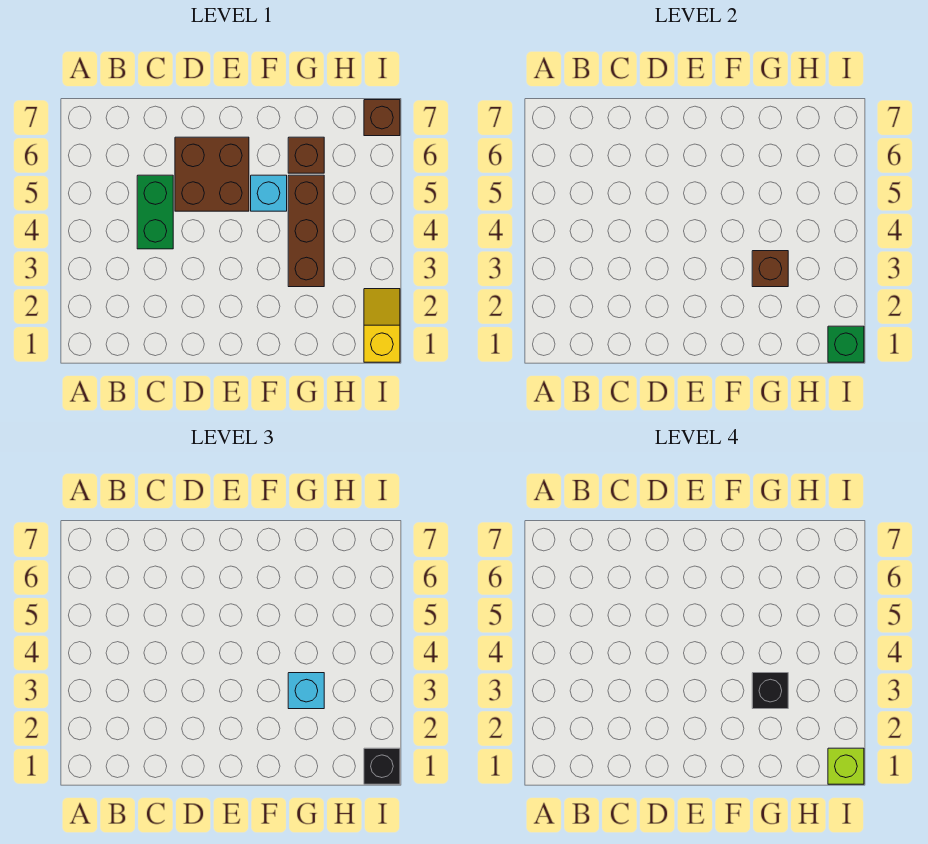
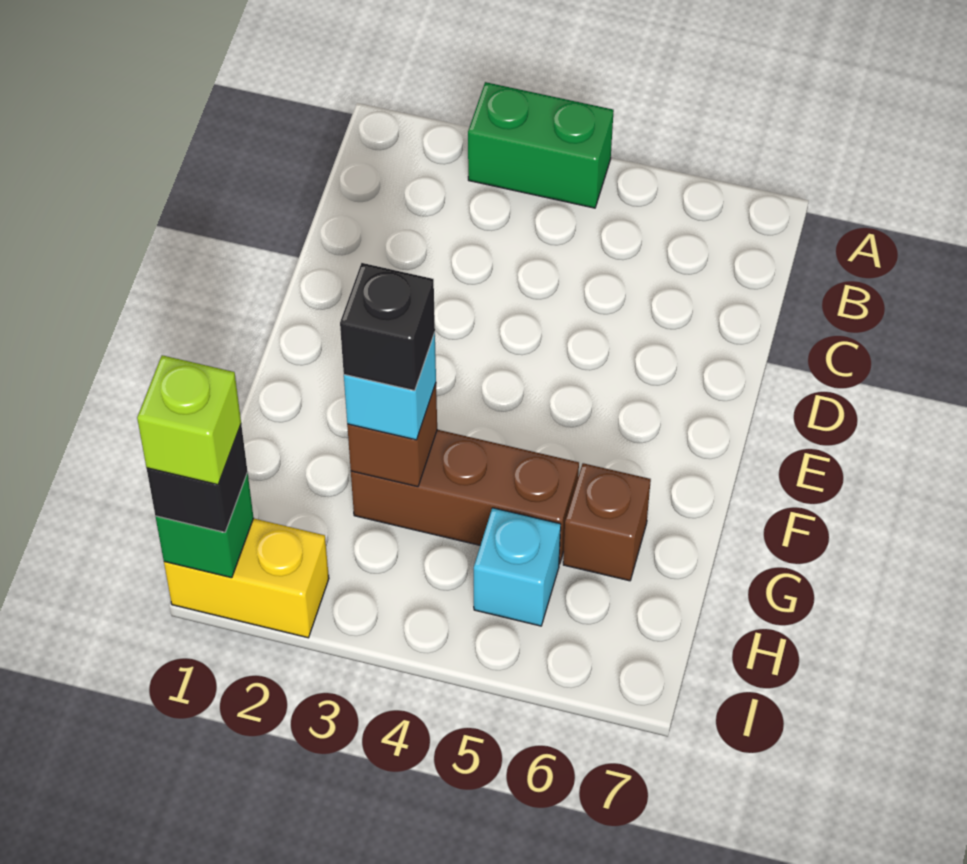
green 1x2 brick [137,175,173,249] -> green 1x2 brick moved to [468,82,614,208]
brown 2x2 brick [175,137,249,211] -> none
cyan 1x1 brick [251,175,287,211] -> cyan 1x1 brick moved to [474,508,561,626]
yellow 1x2 slope [364,289,400,362] -> yellow 1x2 brick [164,518,329,638]
brown 1x1 brick [364,100,400,136] -> none

